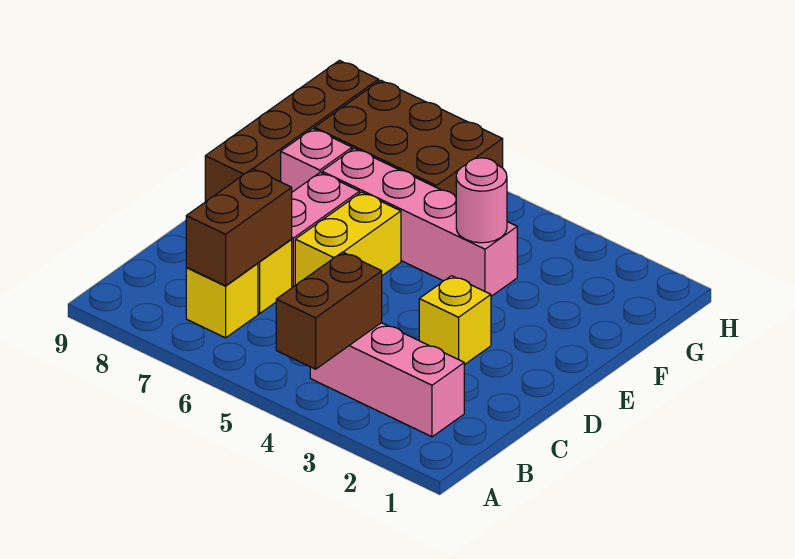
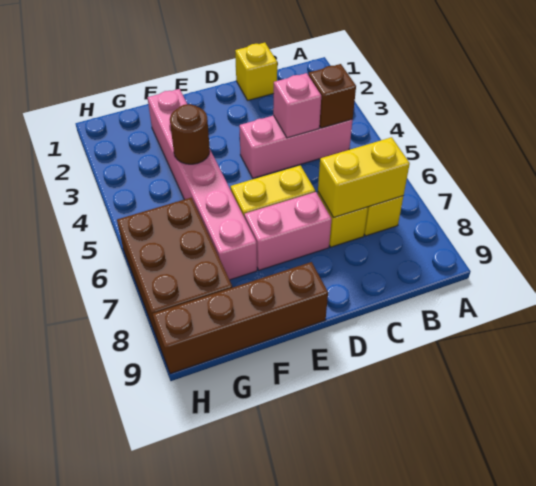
brown 1x2 brick [276,252,382,369] -> brown 1x1 brick [308,64,356,128]
pink 1x3 brick [310,323,464,437] -> pink 1x3 brick turned to [239,115,353,178]
brown 1x2 brick [186,169,292,286] -> yellow 1x2 brick [318,137,410,217]
yellow 1x1 brick [419,276,491,365] -> yellow 1x1 brick moved to [235,43,277,100]
pink 1x4 brick [322,148,517,296] -> pink 1x6 brick [147,89,257,280]
pink 1x1 round brick [456,158,507,243] -> brown 1x1 round brick [170,104,210,164]
pink 1x1 brick [281,129,352,192] -> pink 1x1 brick moved to [273,73,321,138]

